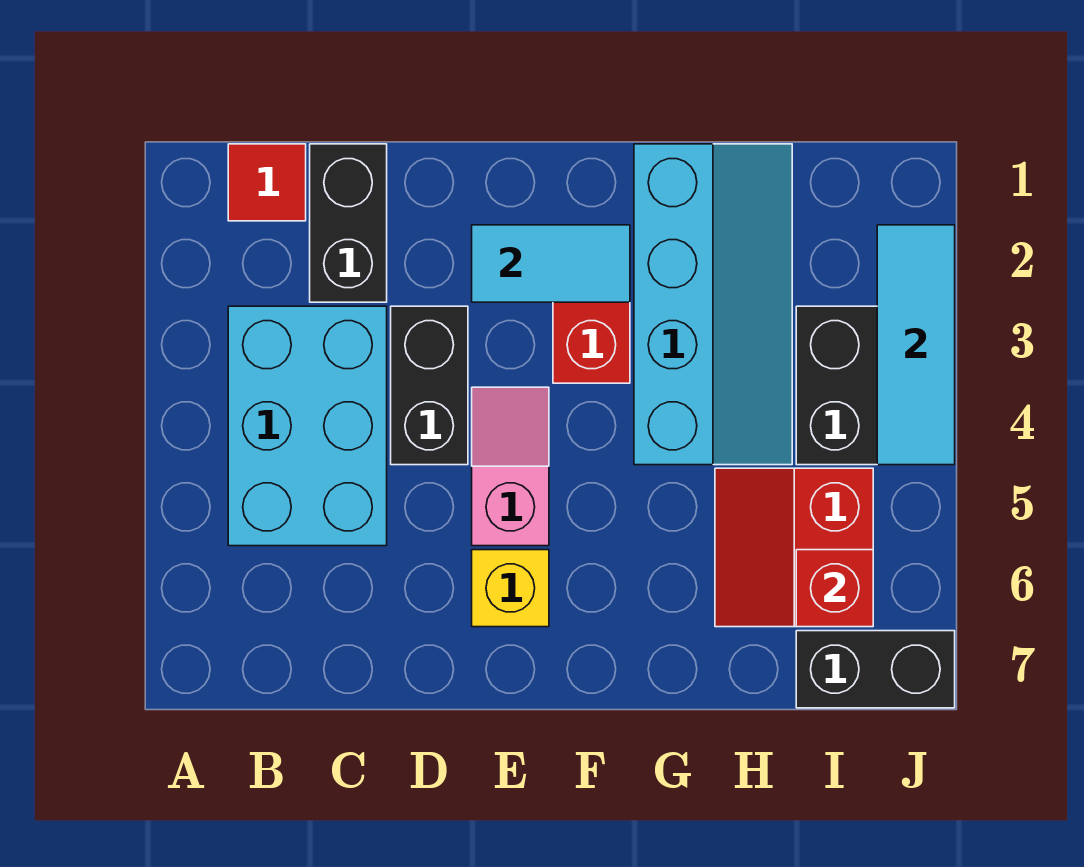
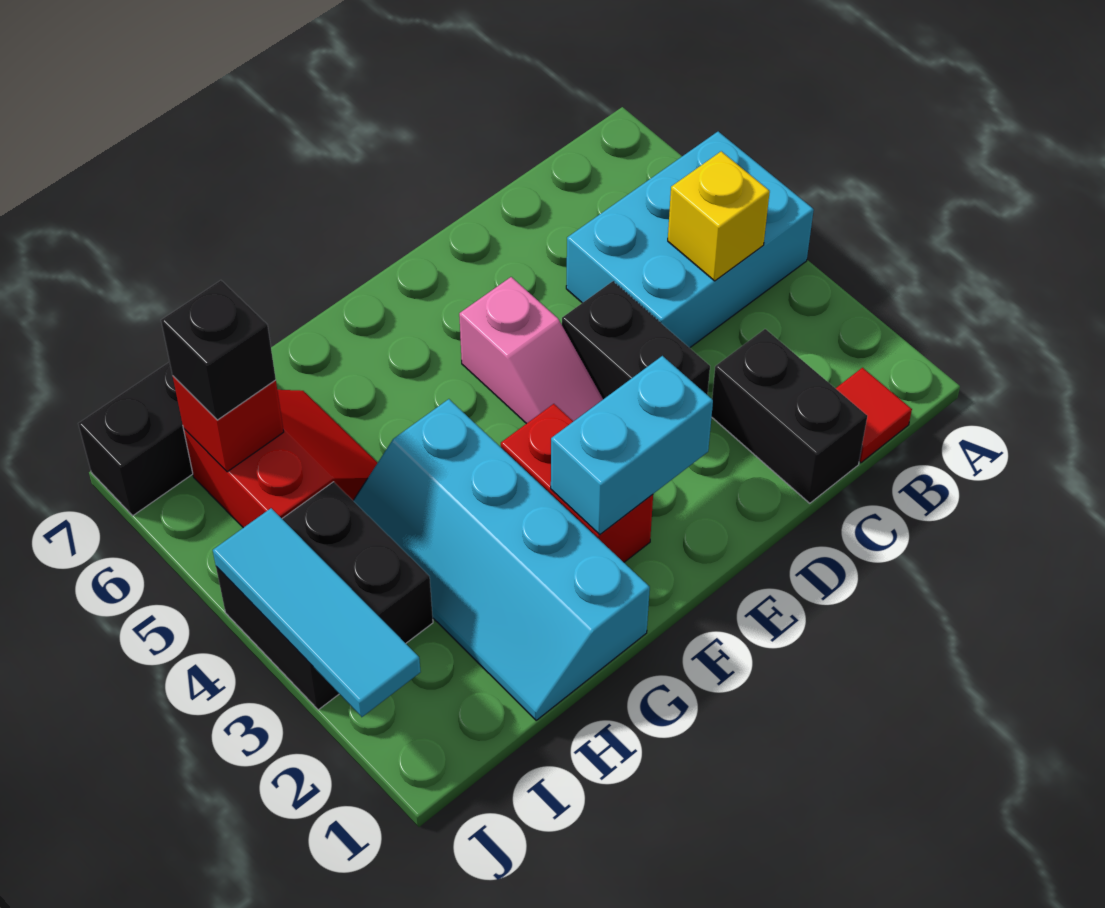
cyan 2x3 brick [228,306,387,546] -> cyan 2x3 brick turned to [566,132,814,348]
cyan 1x2 tile [472,225,630,302] -> cyan 1x2 brick [551,356,713,535]
yellow 1x1 brick [472,550,549,627] -> yellow 1x1 brick moved to [668,151,770,281]
none -> black 1x1 brick [161,280,276,420]

